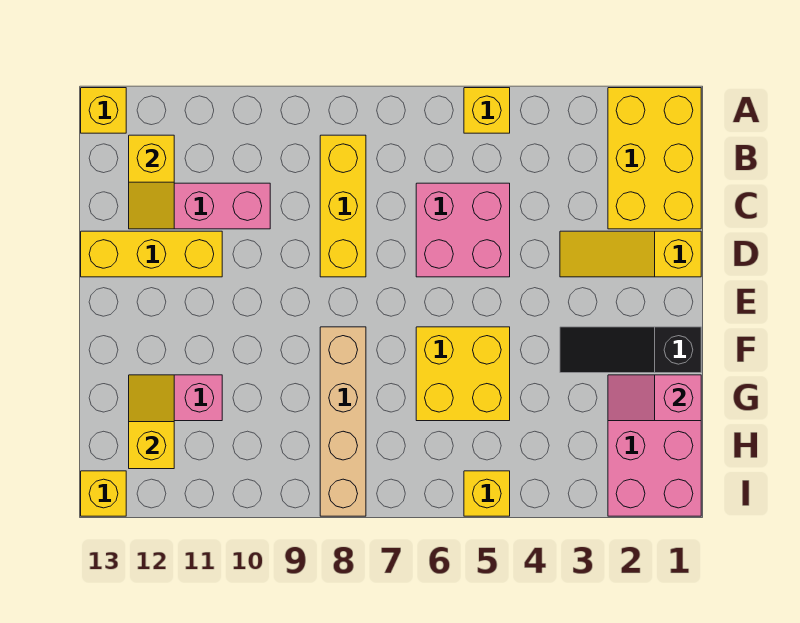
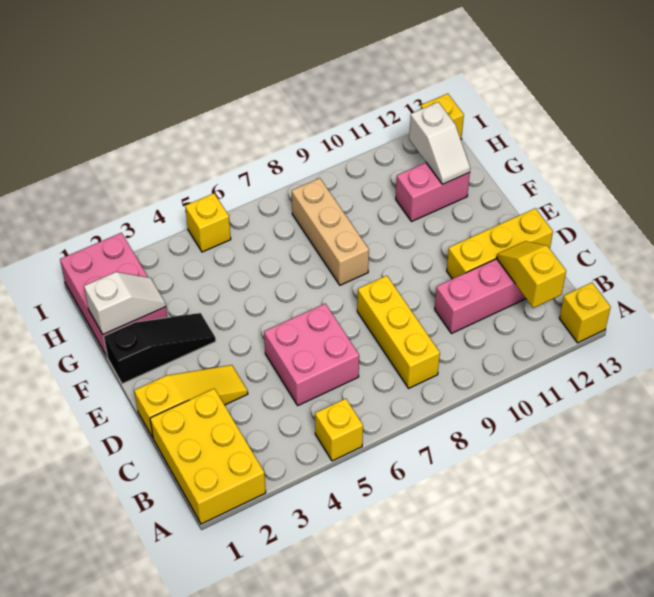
yellow 2x2 brick [416,327,510,421] -> none
tan 1x4 brick [320,327,366,516] -> tan 1x3 brick [292,178,369,285]
pink 1x2 slope [608,375,701,421] -> white 1x2 slope [84,272,166,334]
yellow 1x2 slope [129,375,174,469] -> white 1x2 slope [409,102,470,184]

